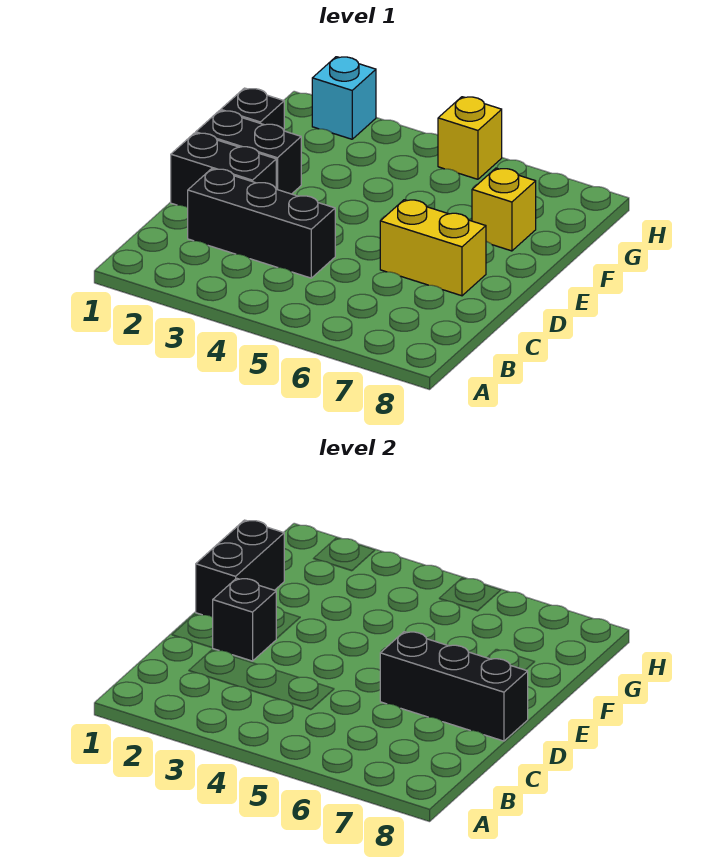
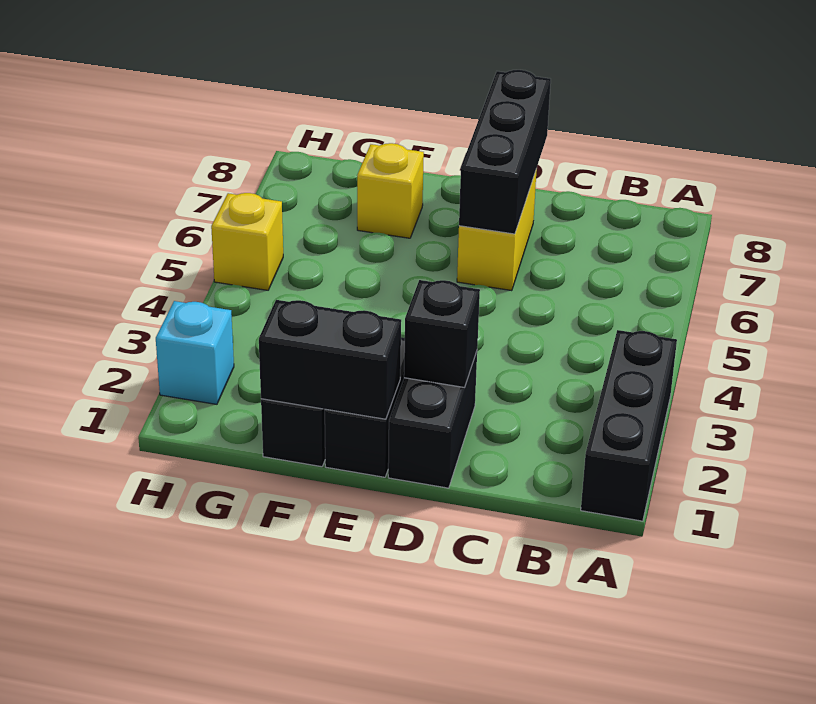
black 1x3 brick [188,169,335,278] -> black 1x3 brick moved to [581,330,677,521]

